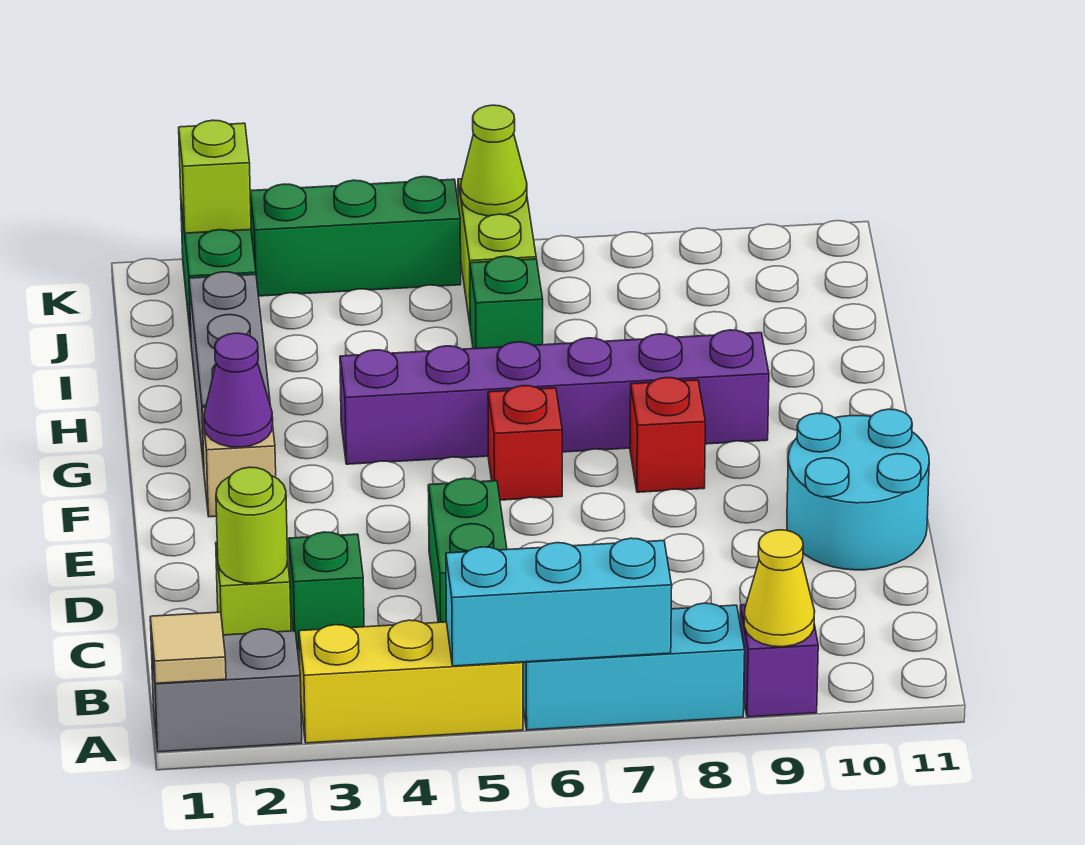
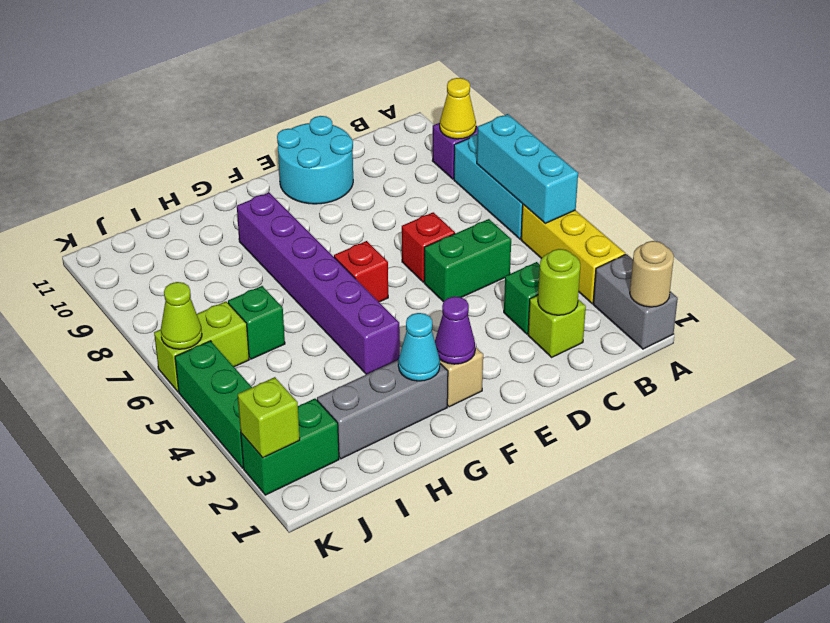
tan 1x1 tile [150,612,226,683] -> tan 1x1 round brick [630,241,674,307]
red 1x1 brick [630,377,705,492] -> red 1x1 brick moved to [402,212,455,282]
none -> cyan 1x1 cone [398,313,440,381]

